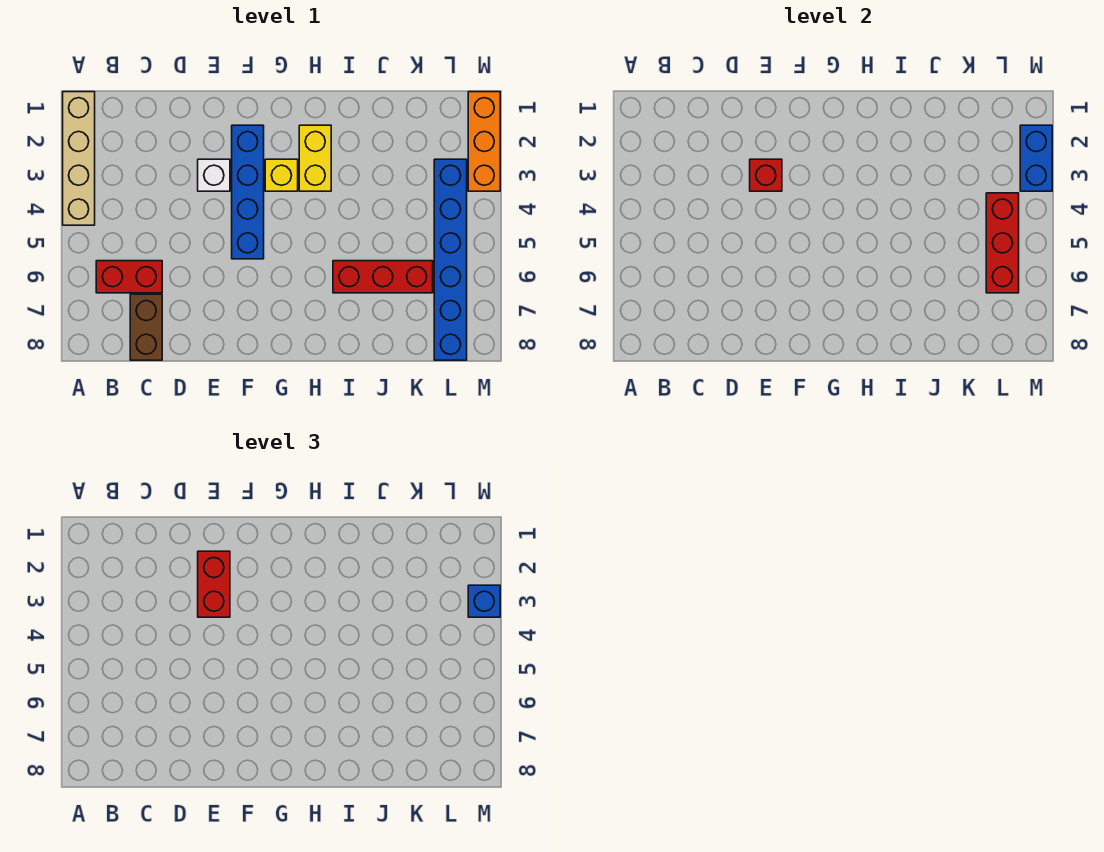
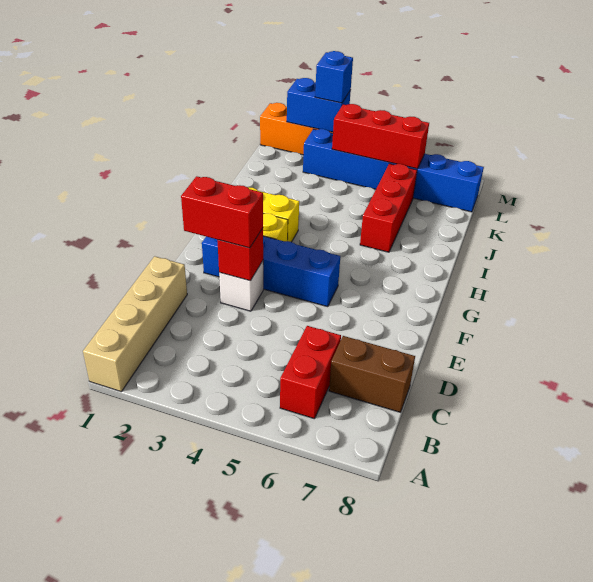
tan 1x4 brick [63,92,95,225] -> tan 1x4 brick turned to [83,256,187,391]

